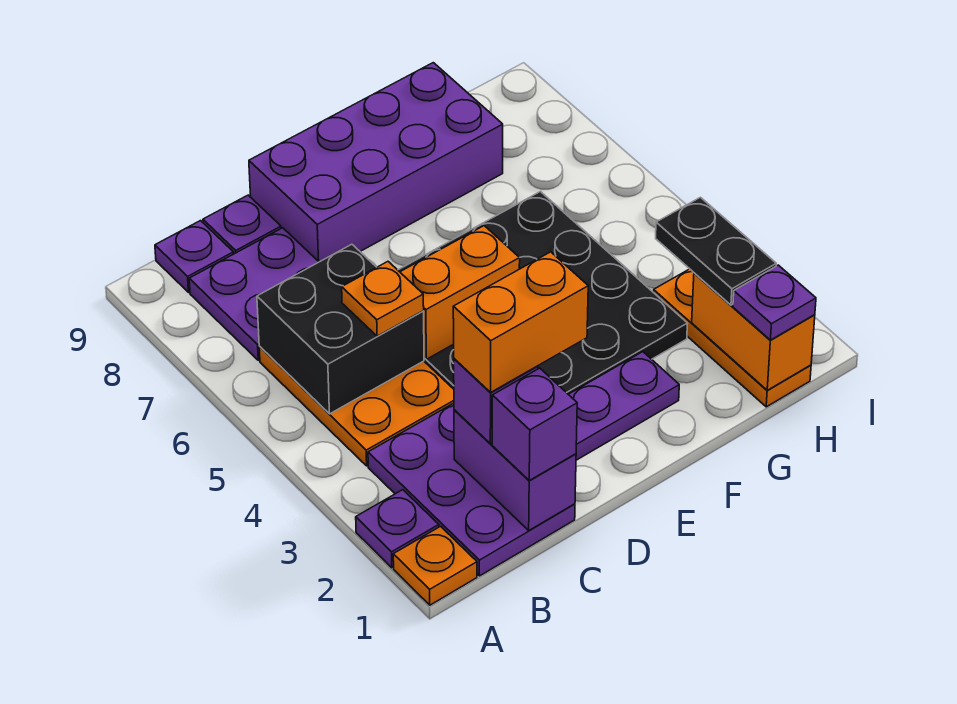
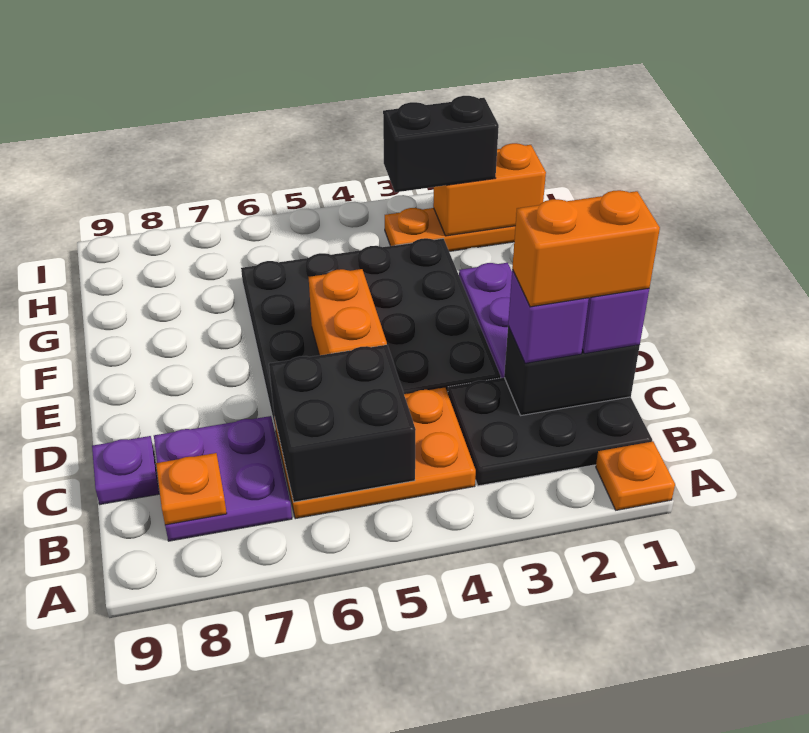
purple 1x1 plate [356,490,439,568] -> none
purple 2x3 plate [368,403,575,576] -> black 2x3 plate [448,378,652,486]
purple 1x1 plate [155,221,234,292] -> none
purple 1x2 brick [454,410,576,530] -> black 1x2 brick [504,326,640,415]
orange 1x2 brick [453,252,588,393] -> orange 1x2 brick turned to [512,190,660,307]
orange 1x1 plate [342,262,424,336] -> orange 1x1 plate moved to [156,453,227,525]
purple 2x4 brick [249,63,503,262] -> none
purple 1x1 plate [733,265,816,340] -> none
black 1x2 plate [656,197,776,305] -> black 1x2 brick [383,96,499,192]

